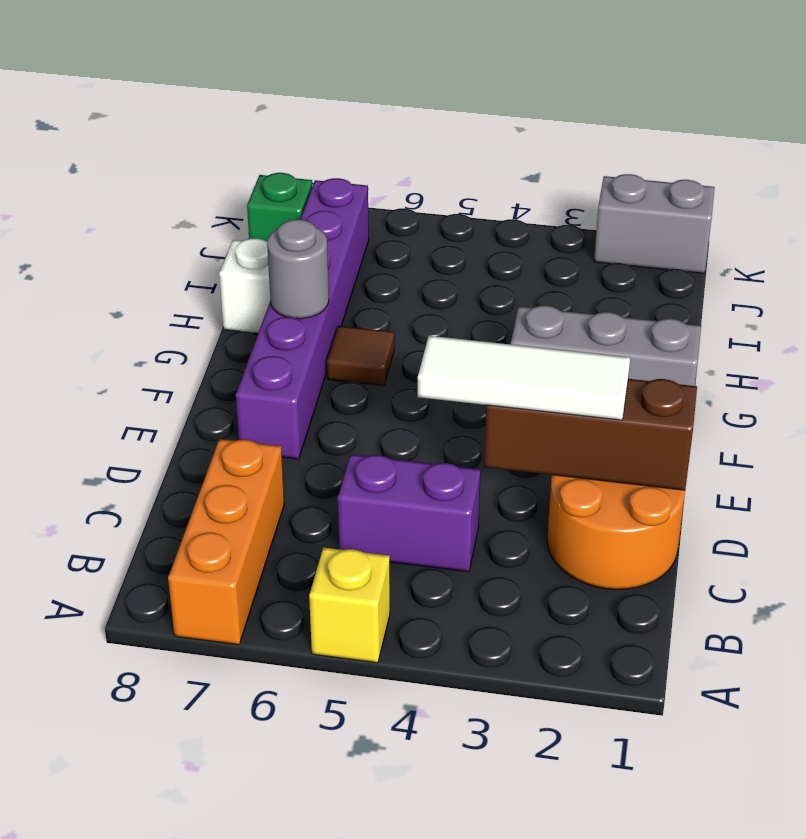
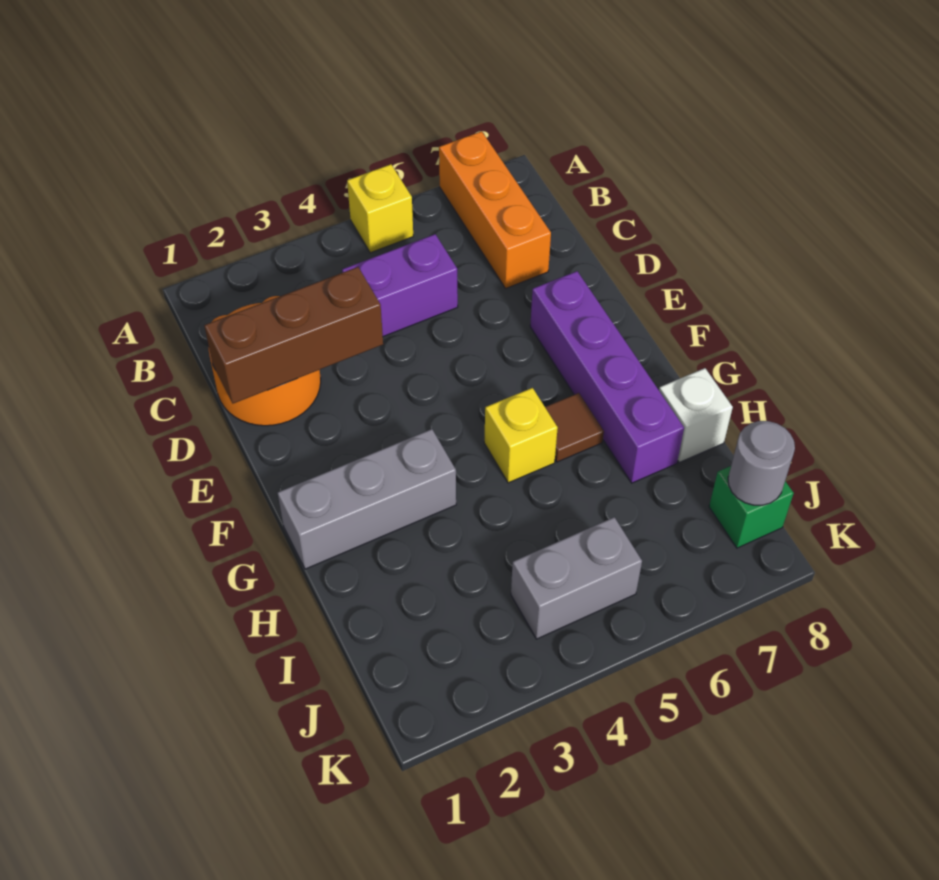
white 1x3 tile [418,336,630,420] -> none
purple 1x6 brick [236,178,369,459] -> purple 1x4 brick [530,271,684,483]
none -> yellow 1x1 brick [484,388,558,483]
grey 1x1 round brick [267,219,329,319] -> grey 1x1 round brick moved to [728,421,795,505]
grey 1x2 brick [594,174,715,273] -> grey 1x2 brick moved to [511,517,642,639]

